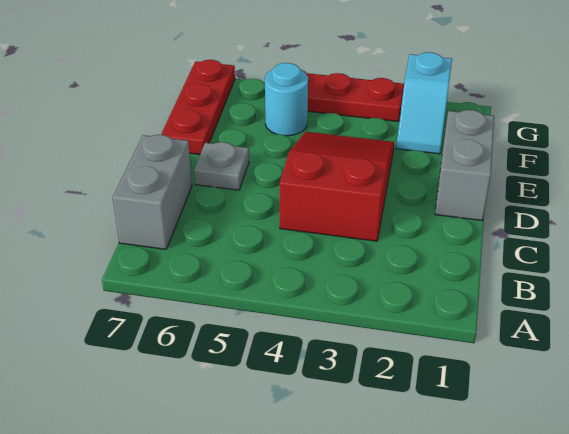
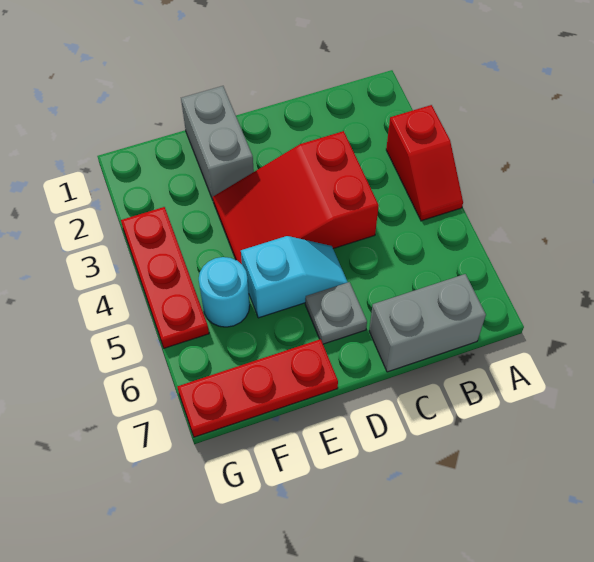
none -> red 1x2 slope [386,105,463,221]
grey 1x2 brick [435,110,494,220] -> grey 1x2 brick turned to [181,86,254,200]
cyan 1x2 slope [396,52,452,154] -> cyan 1x2 slope moved to [241,236,348,318]

